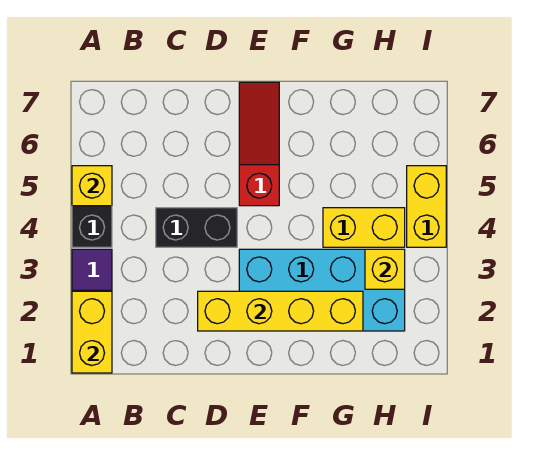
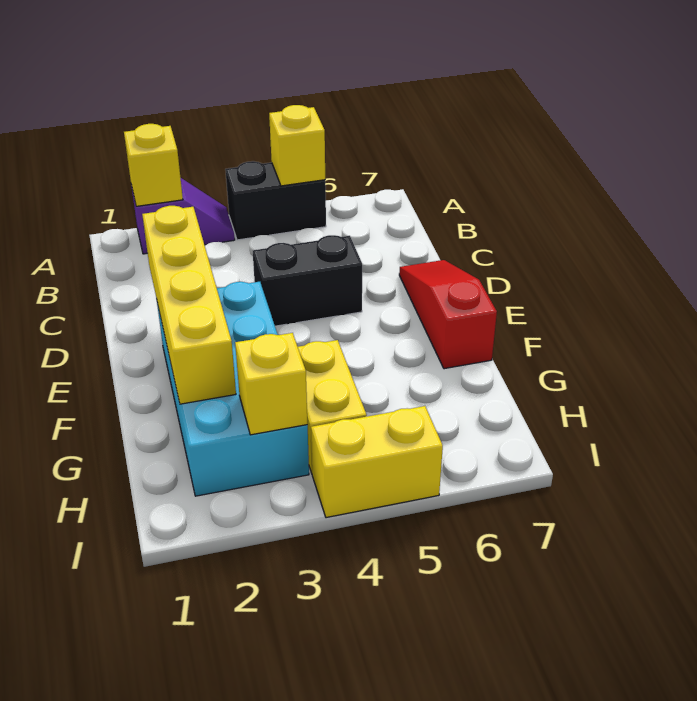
yellow 1x2 brick [72,291,112,373] -> yellow 1x1 brick [124,124,183,206]
black 1x2 brick [156,208,237,247] -> black 1x2 brick turned to [253,235,362,326]
red 1x3 slope [239,82,279,206] -> red 1x3 slope turned to [399,260,497,369]

